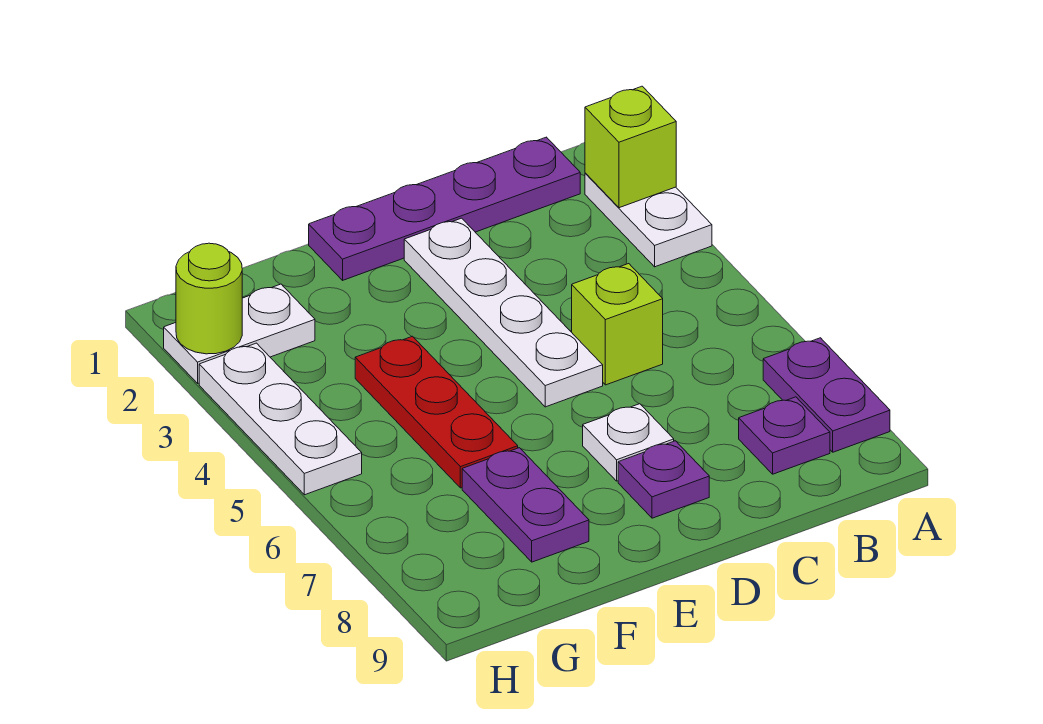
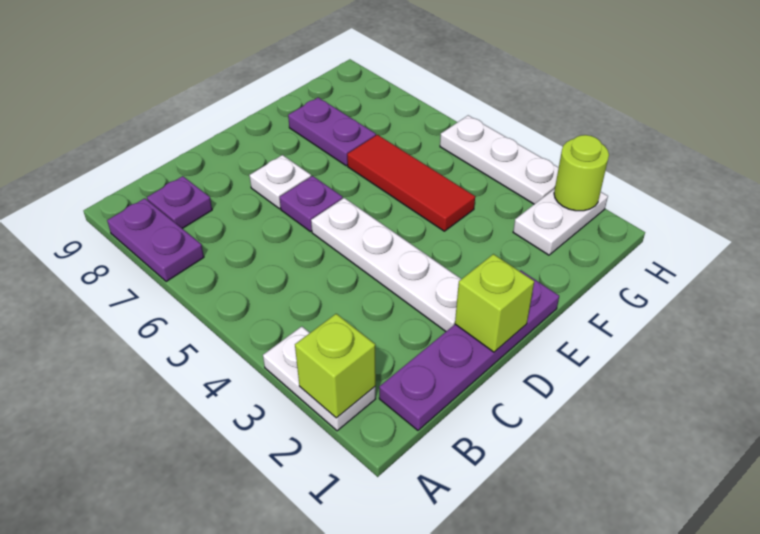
lime 1x1 brick [572,264,663,385] -> lime 1x1 brick moved to [455,254,534,352]
purple 1x1 plate [618,441,709,518] -> purple 1x1 plate moved to [280,176,343,232]
red 1x3 plate [355,336,518,488] -> red 1x3 tile [347,135,475,231]

